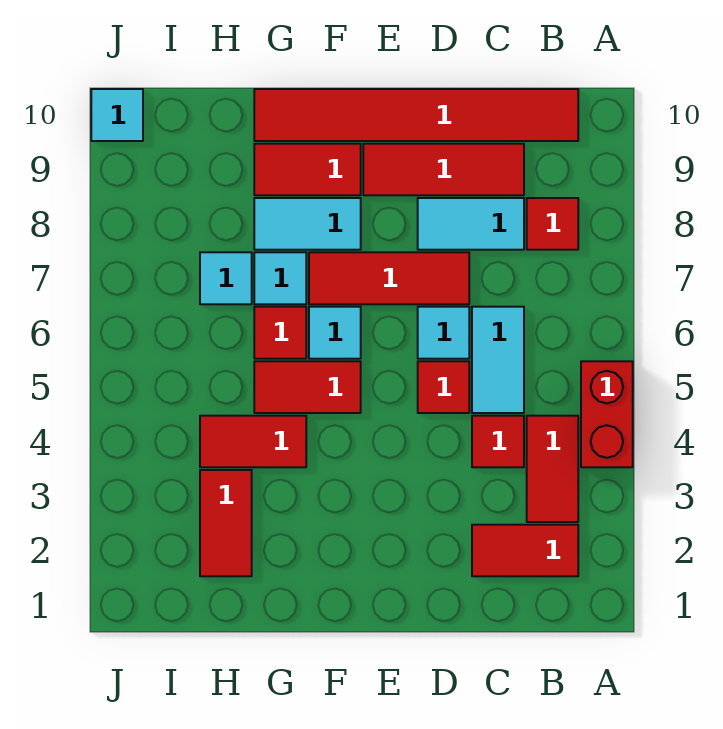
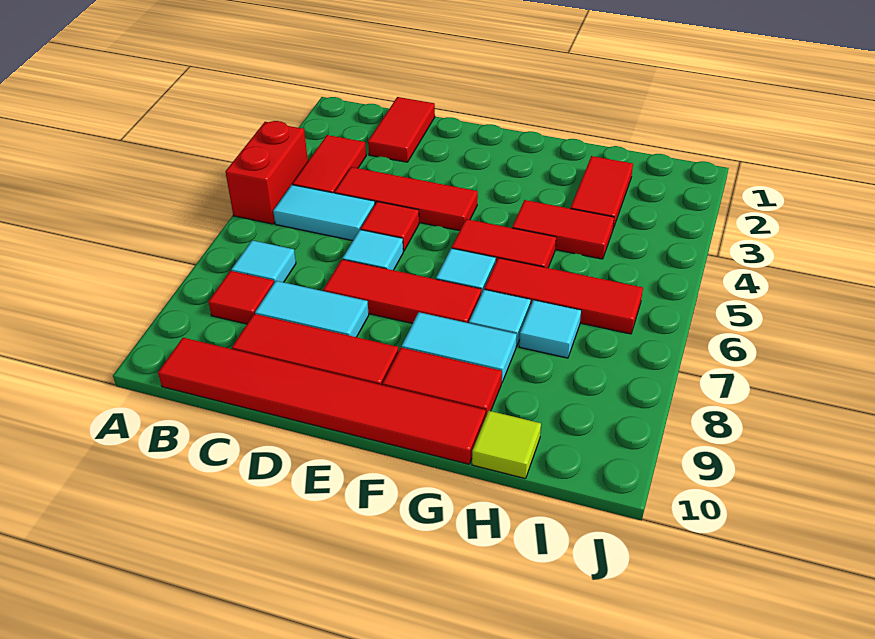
red 1x2 tile [472,525,578,576] -> red 1x2 tile turned to [368,97,435,162]
red 1x1 tile [472,416,524,467] -> red 1x3 tile [335,167,478,231]
cyan 1x2 tile [472,307,524,413] -> cyan 1x2 tile turned to [273,185,375,241]
red 1x1 tile [254,307,306,359] -> red 1x3 tile [484,258,643,334]
none -> lime 1x1 tile [472,411,541,479]
cyan 1x1 tile [91,89,143,141] -> cyan 1x1 tile moved to [231,240,296,283]

